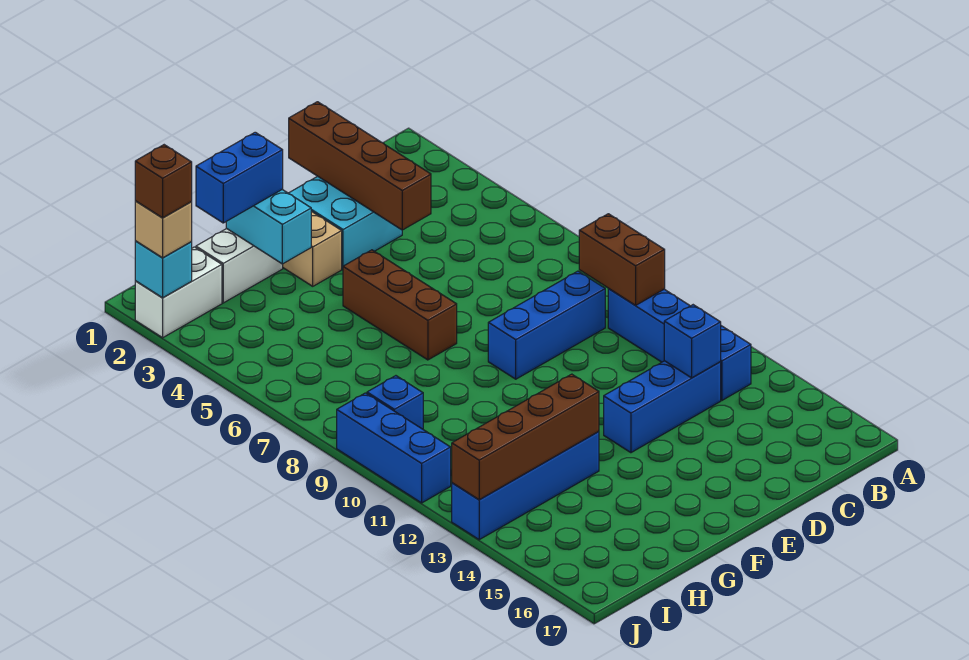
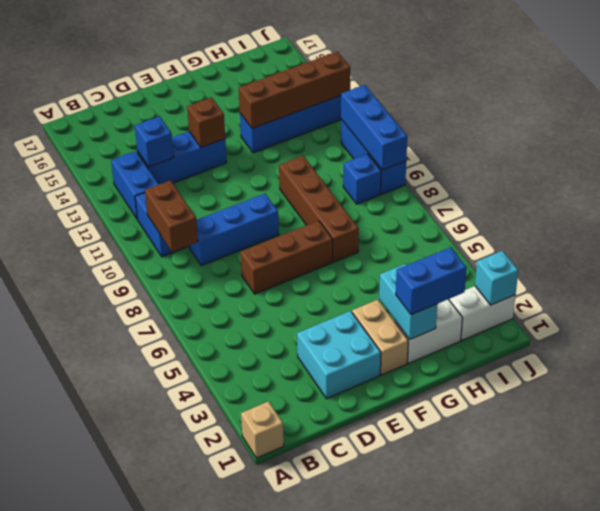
brown 1x4 brick [289,102,431,230] -> brown 1x4 brick moved to [279,156,359,262]
brown 1x3 brick [343,250,457,360] -> brown 1x3 brick turned to [240,221,333,294]
tan 1x1 brick [135,201,192,258] -> tan 1x1 brick moved to [241,401,284,458]
brown 1x1 brick [135,145,192,218] -> brown 1x1 brick moved to [187,97,225,148]
none -> blue 1x3 brick [341,85,407,170]

